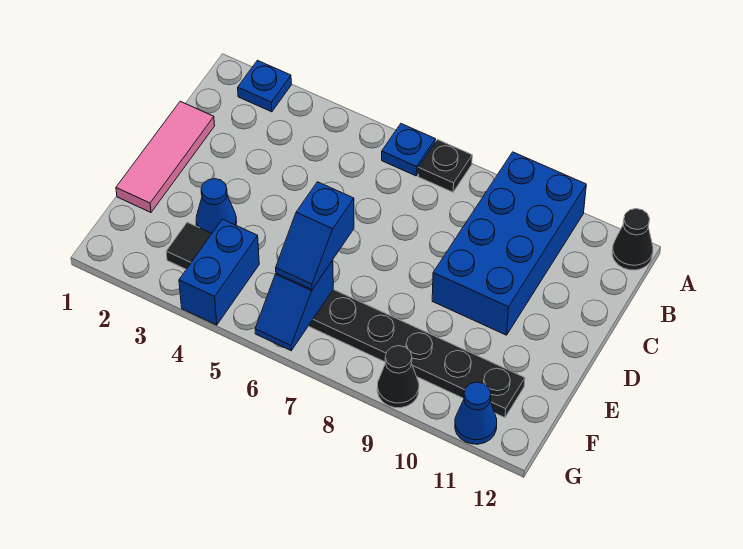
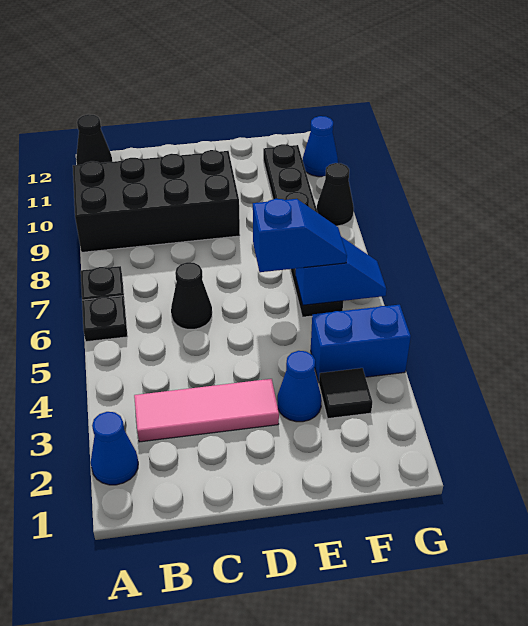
blue 1x1 plate [238,60,291,112] -> blue 1x1 cone [91,412,138,485]
blue 1x1 plate [382,124,436,176] -> black 1x1 plate [82,296,128,342]
blue 2x4 brick [432,152,586,335] -> black 2x4 brick [73,150,240,252]
pink 1x3 tile [116,101,215,212] -> pink 1x3 tile moved to [134,379,279,442]
none -> black 1x1 cone [171,262,212,329]

